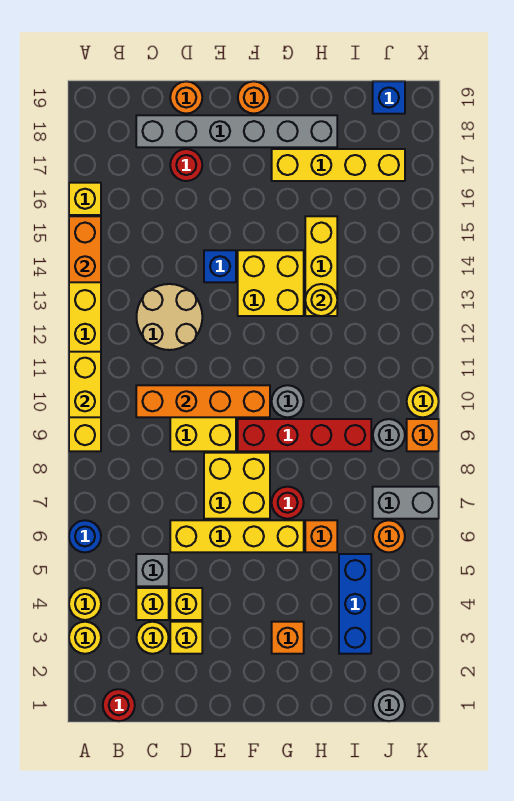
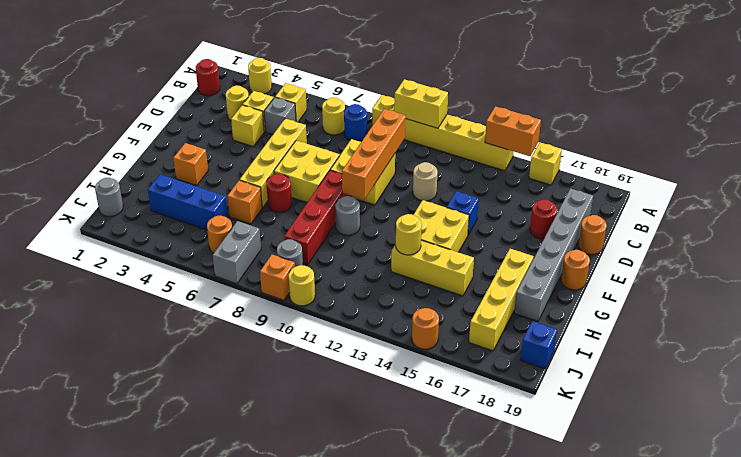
yellow 1x1 round brick [69,588,101,620] -> yellow 1x1 round brick moved to [322,97,345,135]
blue 1x1 round brick [69,520,101,552] -> blue 1x1 round brick moved to [344,104,367,141]
tan 2x2 round brick [137,284,202,350] -> tan 1x1 round brick [413,162,438,201]
yellow 1x1 brick [170,622,202,654] -> yellow 1x1 brick moved to [275,83,307,122]
none -> orange 1x1 round brick [412,308,439,349]

